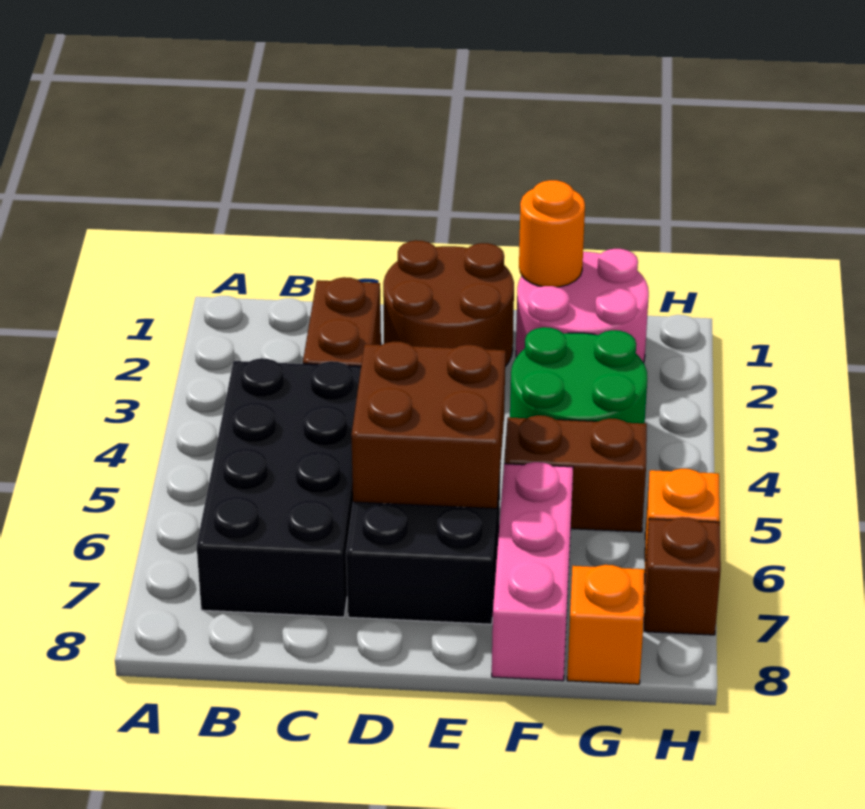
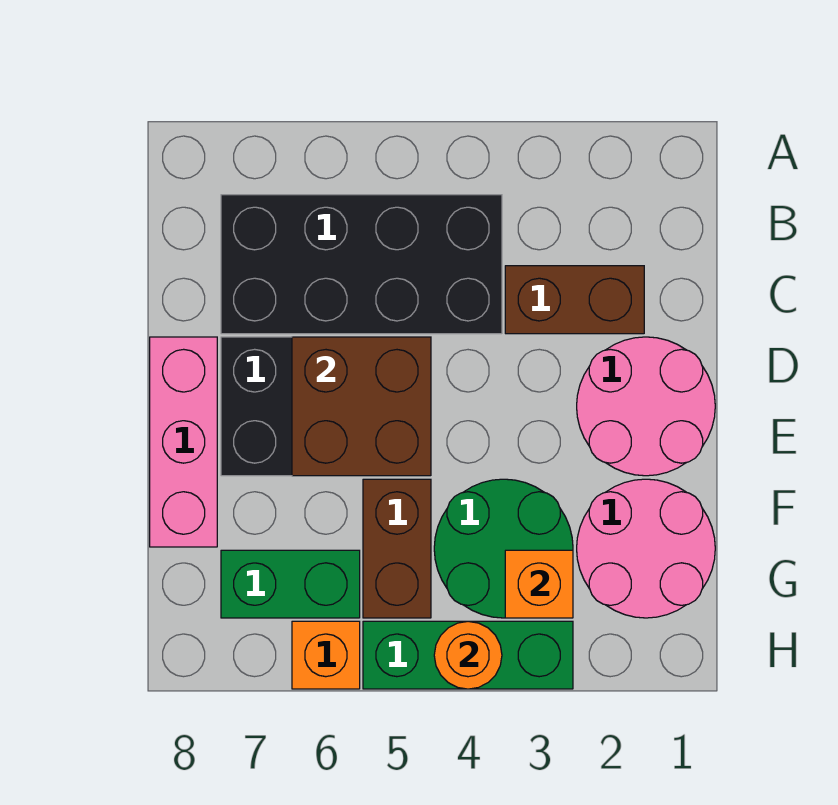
brown 2x2 round brick [383,240,514,366] -> pink 2x2 round brick [577,337,715,476]
orange 1x1 round brick [519,180,585,287] -> orange 1x1 round brick moved to [434,621,502,689]
pink 1x3 brick [492,462,573,681] -> pink 1x3 brick turned to [150,337,217,547]
none -> green 1x2 brick [221,550,360,618]
orange 1x1 brick [567,565,645,684] -> orange 1x1 brick moved to [505,550,573,618]
none -> green 1x3 brick [363,621,573,689]
brown 1x1 brick [644,517,721,635] -> none

